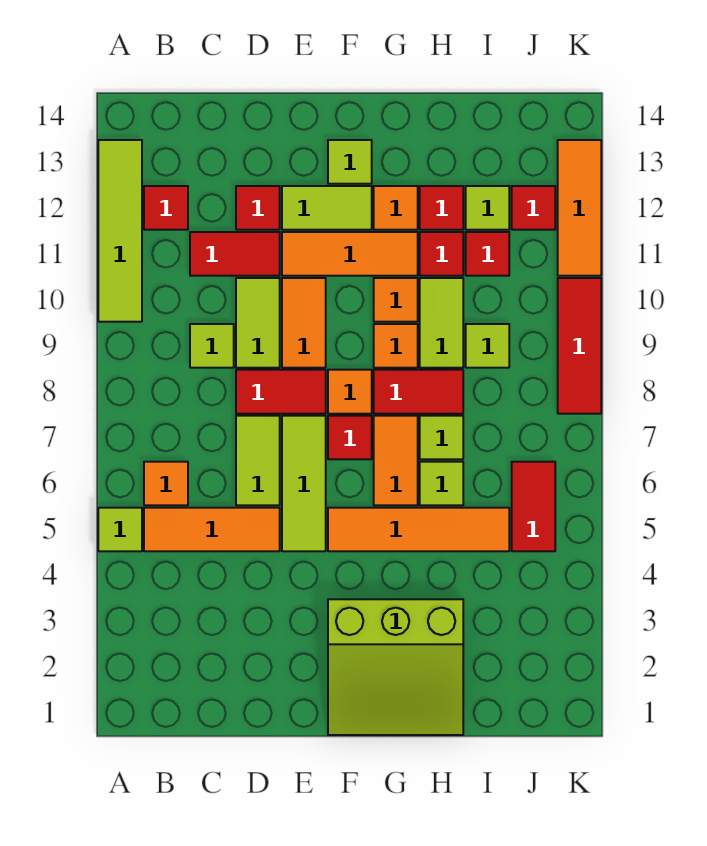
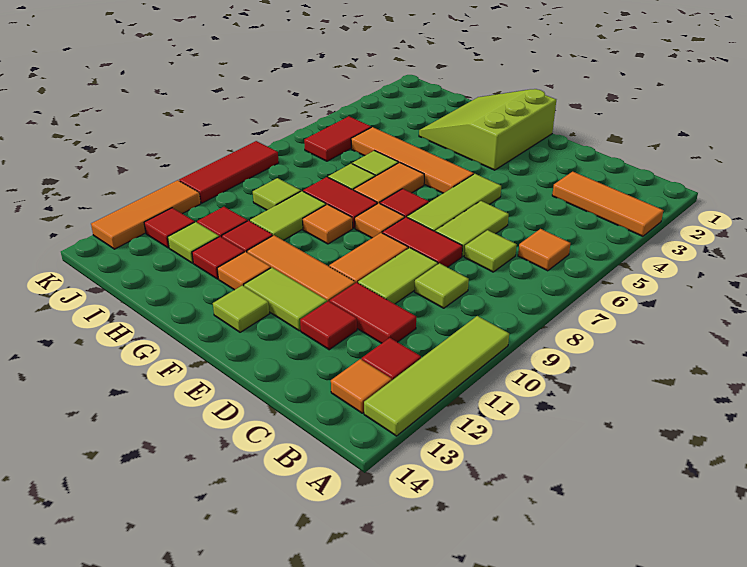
lime 1x1 tile [98,508,142,551] -> lime 1x1 tile moved to [464,230,517,272]
orange 1x3 tile [144,508,280,551] -> orange 1x3 tile moved to [552,172,663,236]
lime 3x3 slope [328,599,463,735] -> lime 3x3 slope turned to [419,89,556,170]
orange 1x1 tile [374,278,418,322] -> orange 1x1 tile moved to [331,359,392,413]

